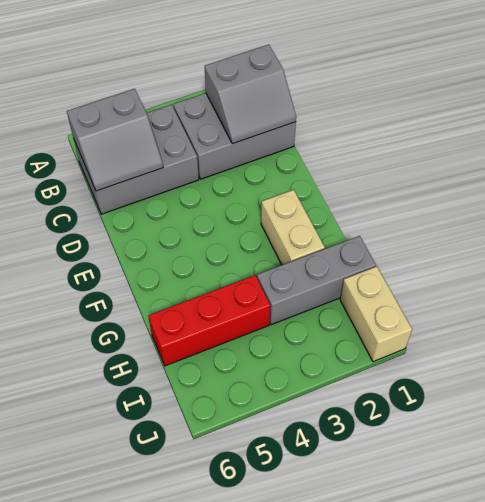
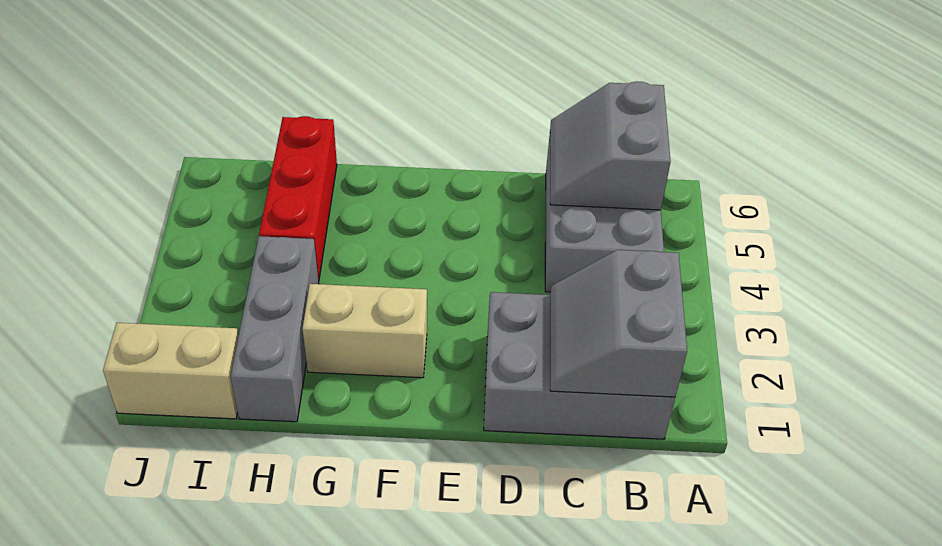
grey 2x3 brick [173,93,296,179] -> grey 2x3 brick turned to [484,292,675,439]

